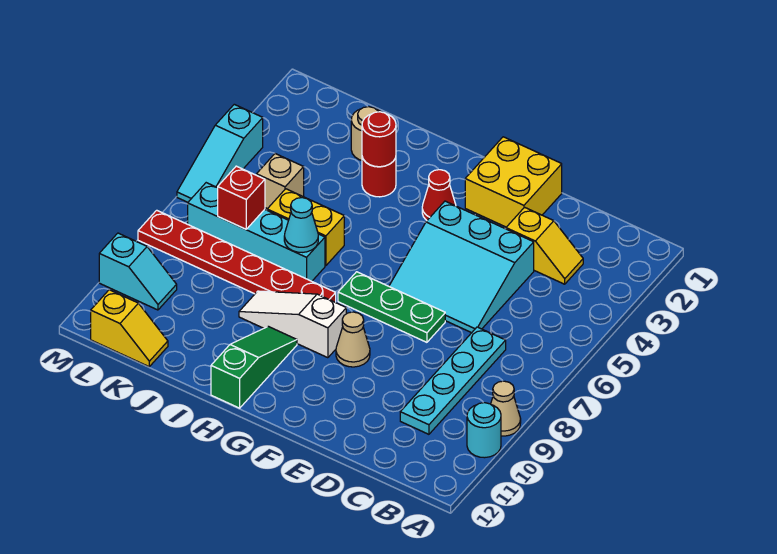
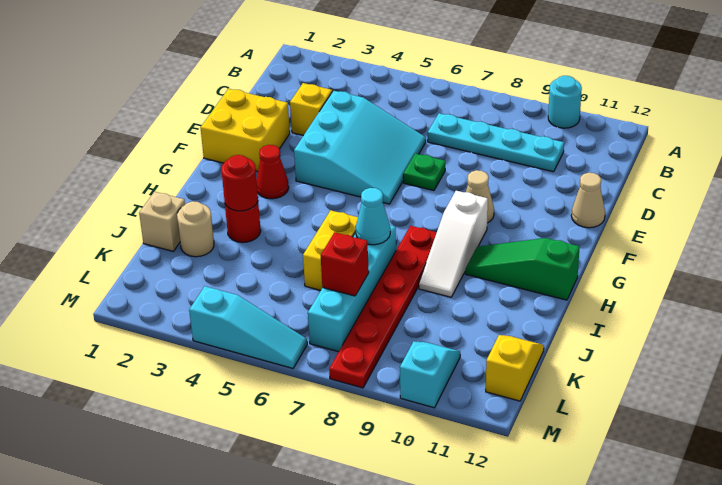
tan 1x1 cone [491,381,521,436] -> tan 1x1 cone moved to [571,173,605,228]
green 1x3 plate [338,272,445,342] -> green 1x1 plate [403,154,445,191]
tan 1x1 brick [257,154,304,209] -> tan 1x1 brick moved to [139,192,185,251]

